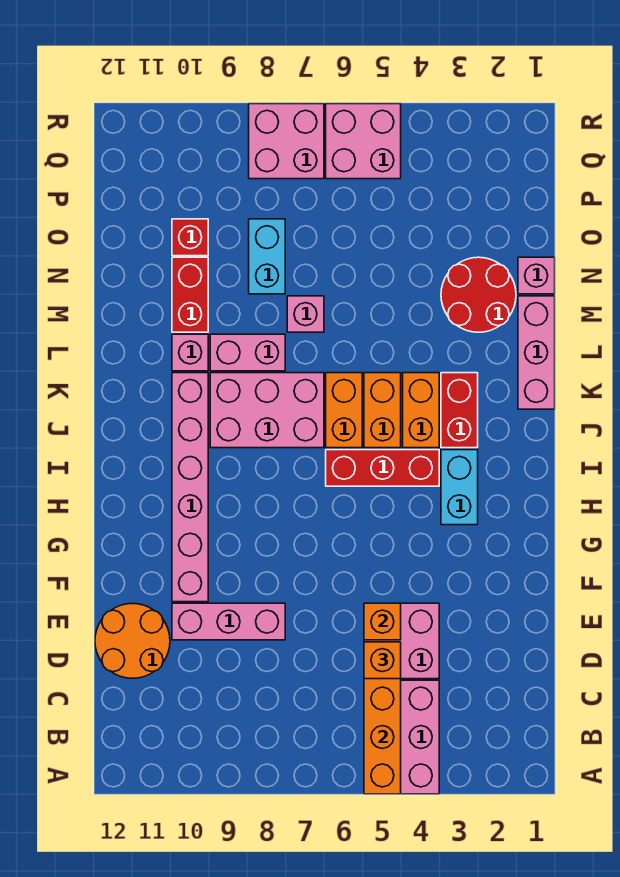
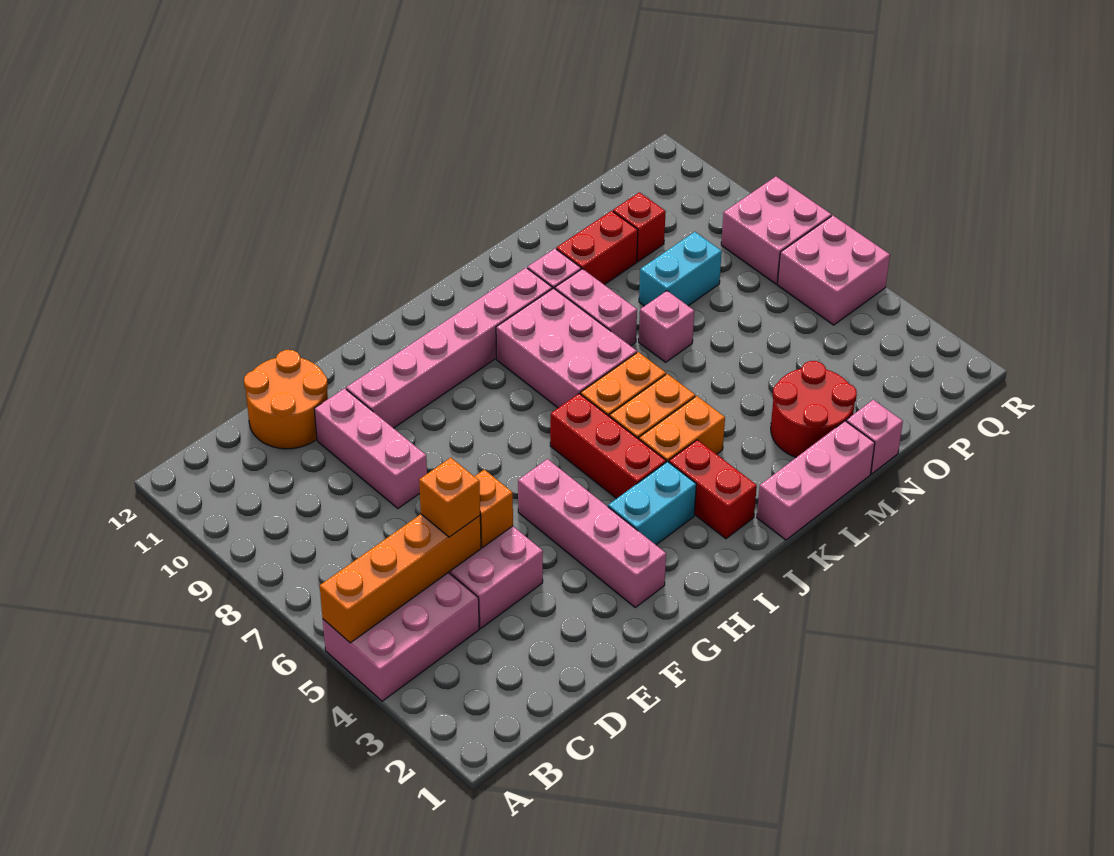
none -> pink 1x4 brick [518,459,666,607]
red 1x2 brick [441,373,478,448] -> red 1x2 brick turned to [669,440,757,539]

